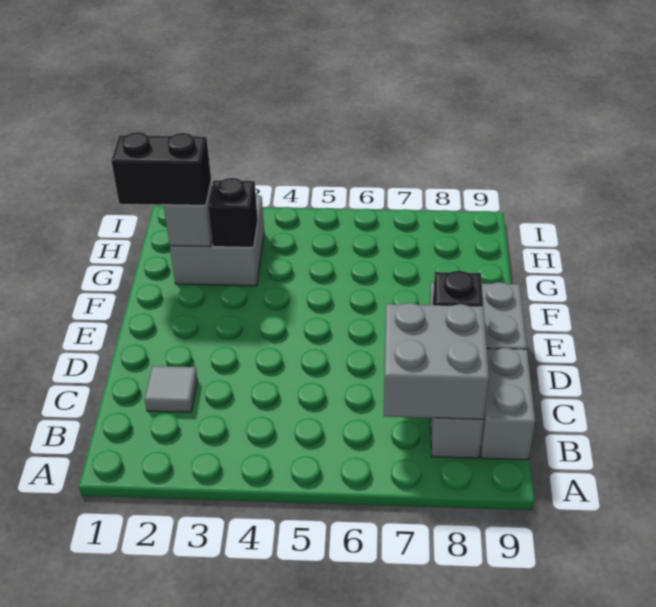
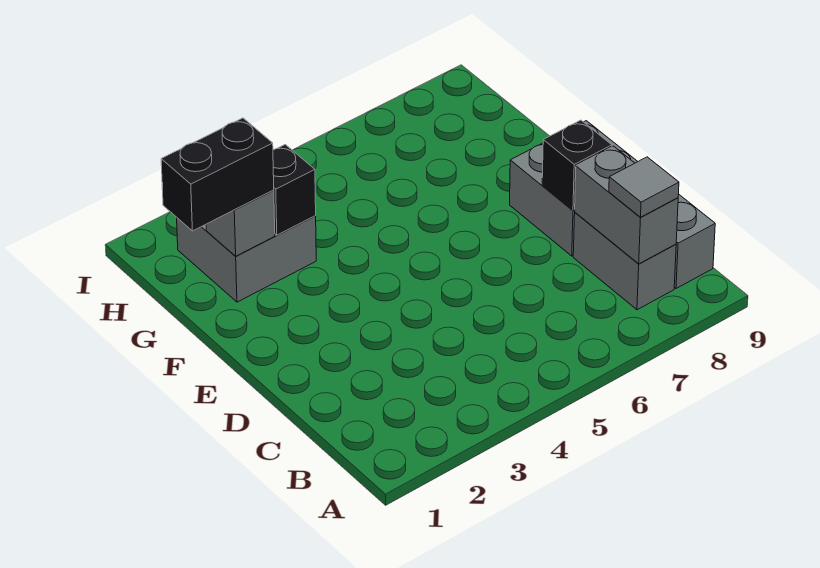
grey 2x2 brick [384,303,489,419] -> grey 1x2 brick [575,146,678,264]
grey 1x1 tile [145,366,198,412] -> grey 1x1 tile moved to [609,157,679,217]

